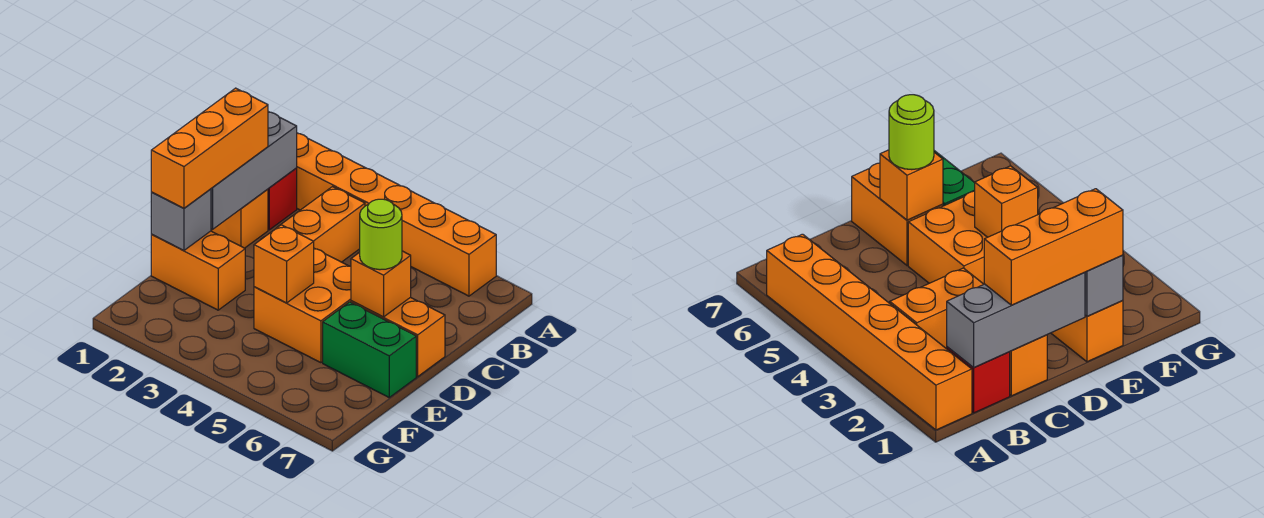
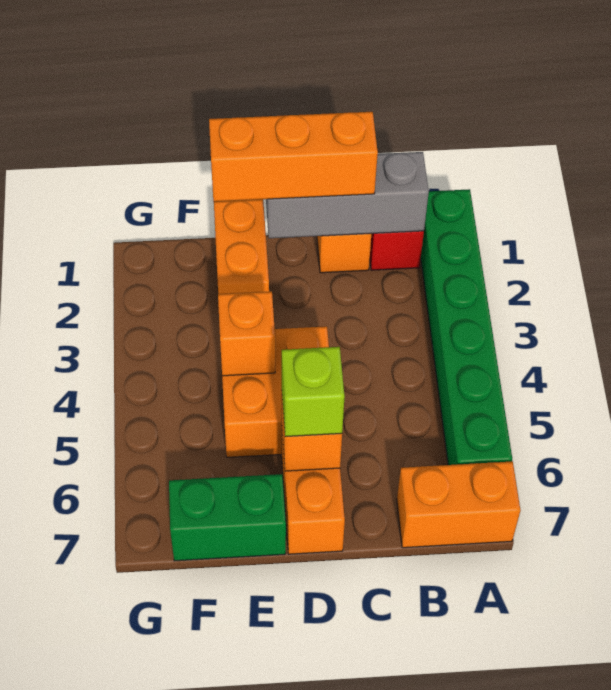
orange 1x6 brick [297,133,496,296] -> green 1x6 brick [421,189,512,465]
orange 1x2 brick [278,187,365,262] -> orange 1x2 brick moved to [397,461,520,548]
lime 1x1 round brick [360,199,402,270] -> lime 1x1 brick [282,347,345,437]
grey 1x1 brick [151,189,211,250] -> none
green 1x2 brick [323,302,416,397] -> green 1x2 brick turned to [169,474,286,561]

